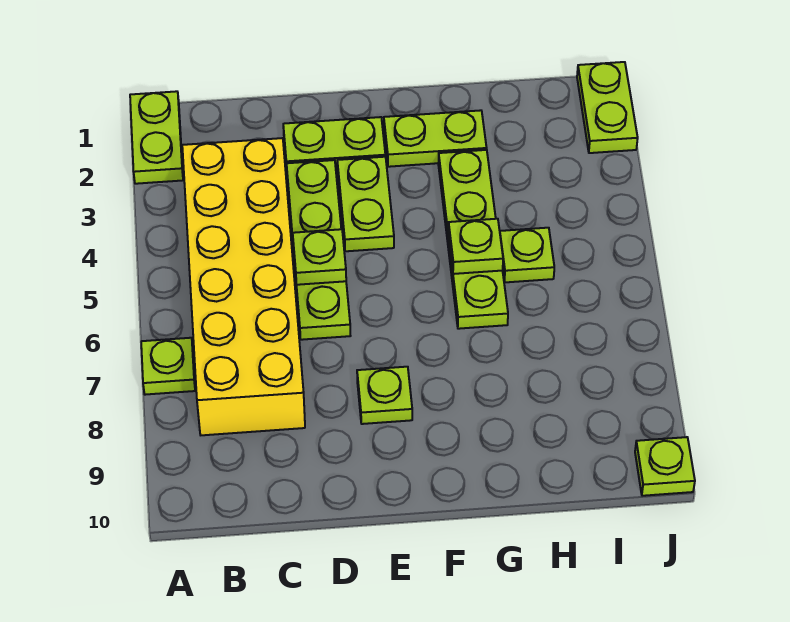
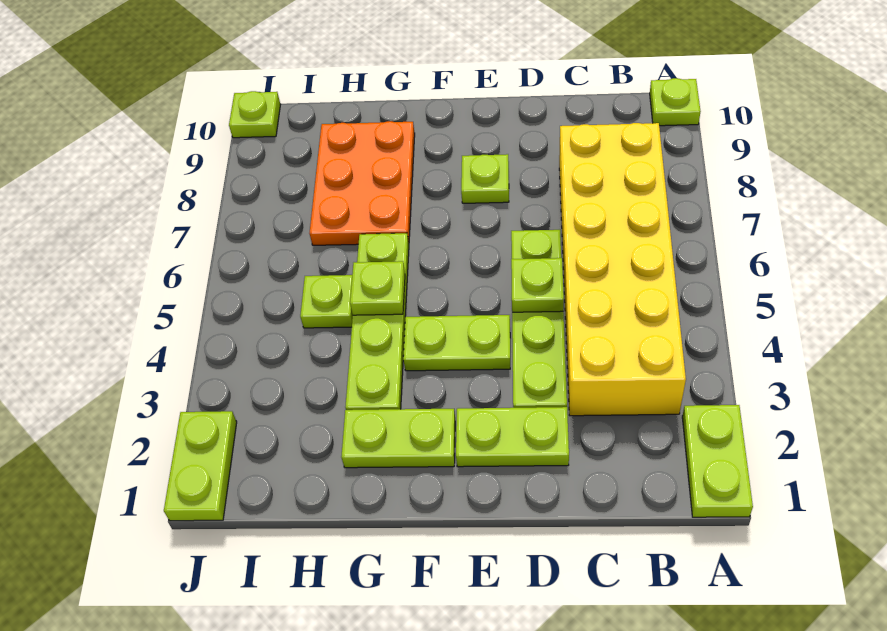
lime 1x1 plate [141,338,195,395] -> lime 1x1 plate moved to [650,78,701,126]
lime 1x2 plate [337,157,394,251] -> lime 1x2 plate turned to [403,315,510,371]
none -> orange 2x3 plate [310,121,415,245]

